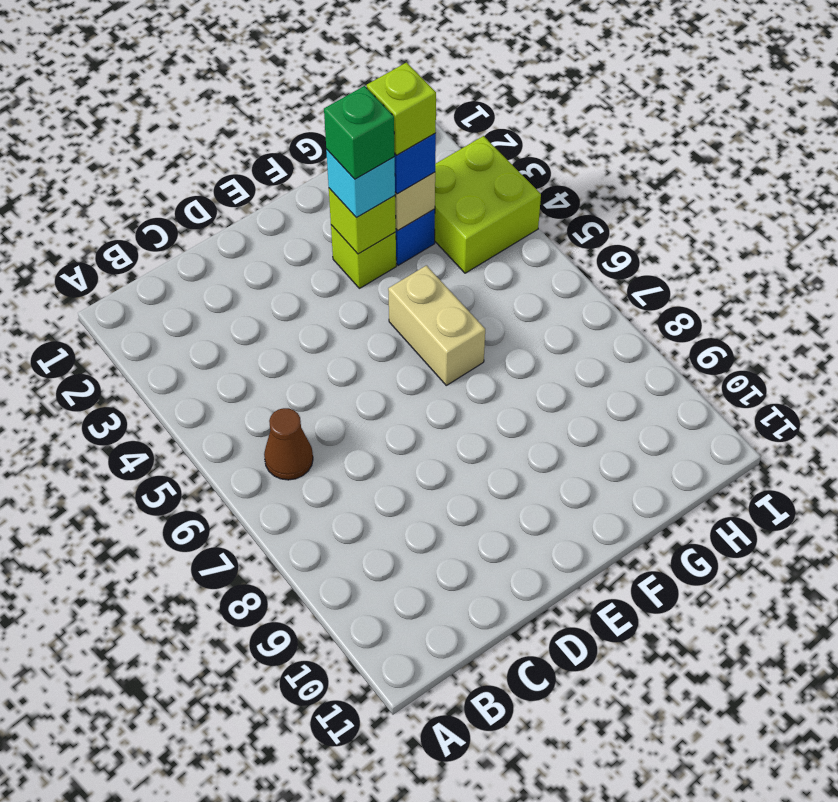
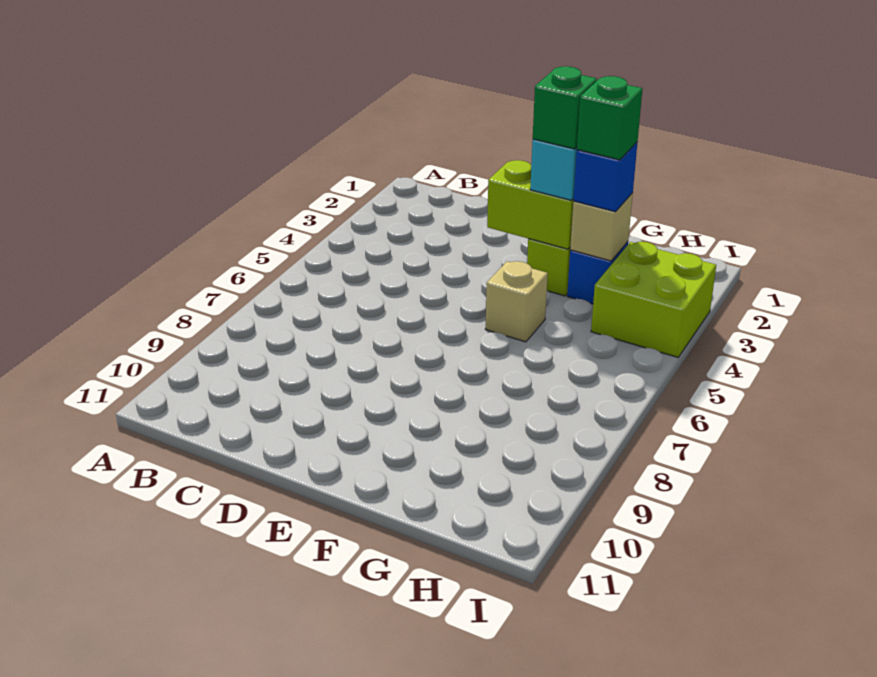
brown 1x1 cone [264,408,313,480] -> none
lime 1x1 brick [329,188,396,254] -> lime 1x2 brick [487,160,574,249]
tan 1x2 brick [388,265,485,385] -> tan 1x1 brick [486,261,548,342]
lime 1x1 brick [367,63,436,155] -> green 1x1 brick [577,76,642,160]

